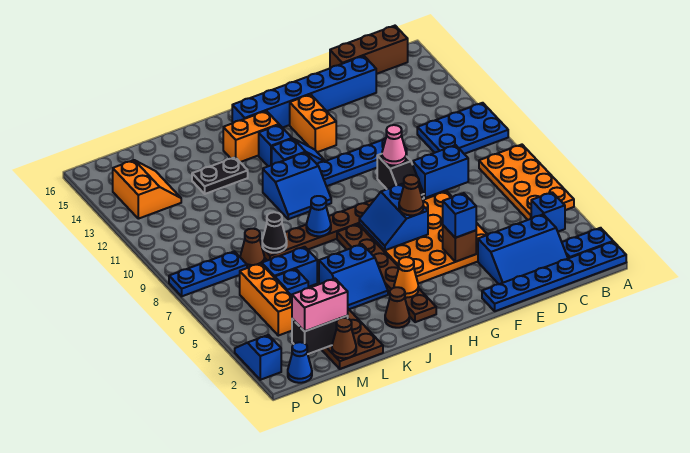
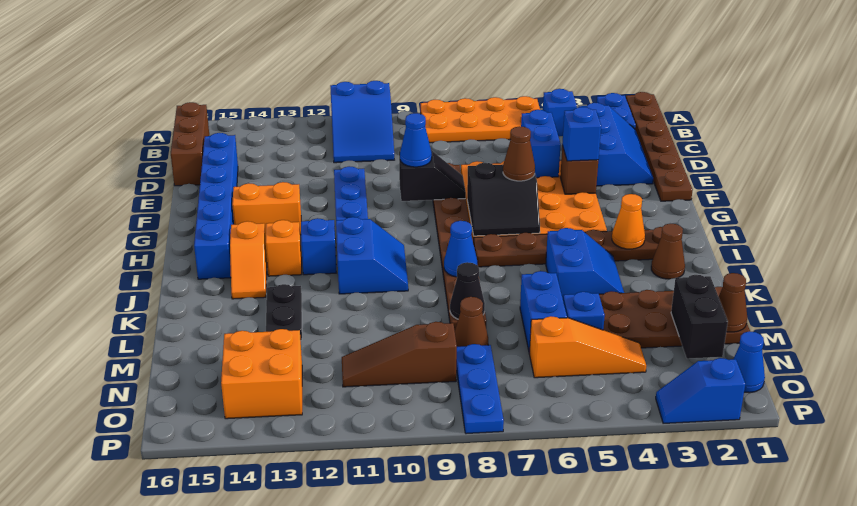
blue 1x6 plate [482,242,626,311] -> brown 1x6 plate [626,92,693,201]
blue 2x3 plate [417,103,508,154] -> blue 2x3 slope [330,81,394,163]
blue 1x2 brick [413,145,468,198] -> blue 1x2 brick moved to [521,110,561,178]
pink 1x1 cone [382,125,406,165] -> blue 1x1 cone [400,113,432,167]
blue 2x2 slope [359,184,428,250] -> black 2x2 slope [467,163,540,236]
blue 1x1 brick [259,125,292,166] -> orange 1x1 brick [266,220,302,276]
orange 1x2 brick [223,111,279,162] -> orange 1x2 slope [230,221,267,299]
pink 1x2 brick [292,279,348,331] -> none
orange 1x3 brick [240,263,292,336] -> orange 1x3 slope [529,316,646,378]
none -> brown 1x3 slope [342,322,457,387]
orange 2x2 slope [113,160,181,219] -> orange 2x2 brick [221,329,302,419]

